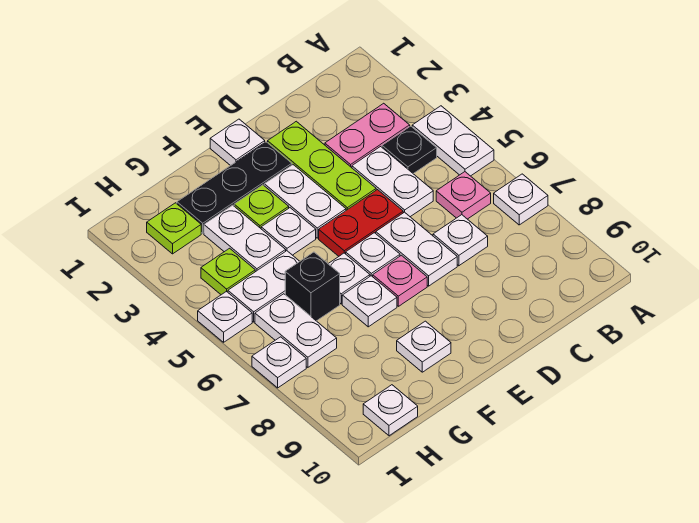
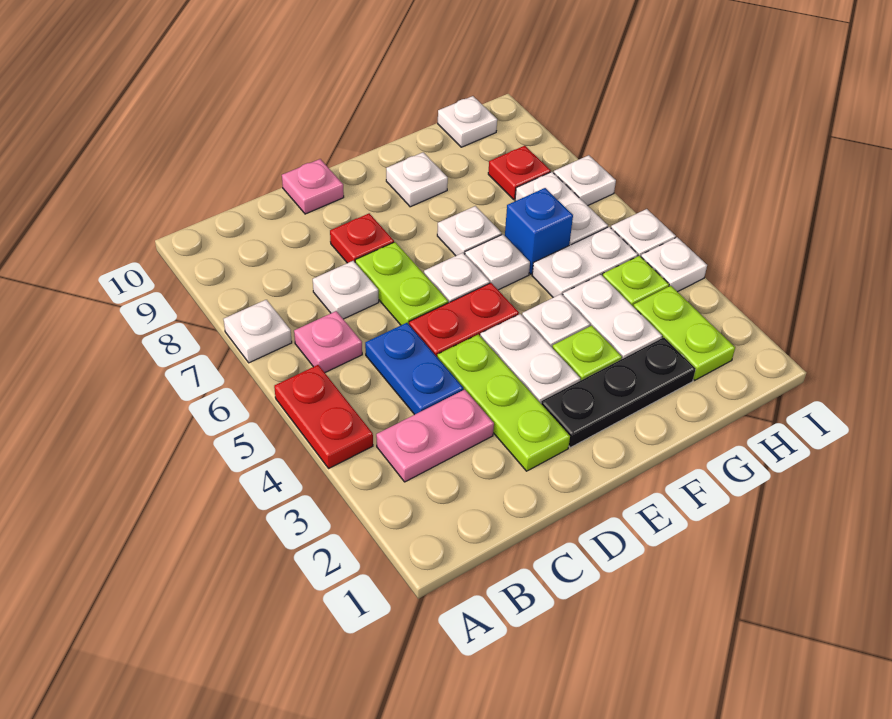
white 1x2 plate [412,106,494,176] -> red 1x2 plate [274,365,373,468]
black 1x1 plate [382,126,437,174] -> none
white 1x2 plate [352,147,433,217] -> blue 1x2 plate [365,323,463,415]
white 1x2 plate [376,212,457,286] -> lime 1x2 plate [355,242,448,325]
none -> red 1x1 plate [330,213,394,263]
white 1x1 plate [210,119,265,166] -> white 1x1 plate moved to [641,237,707,292]
pink 1x1 plate [373,255,427,306] -> pink 1x1 plate moved to [282,159,344,214]
black 1x1 brick [285,252,340,321] -> blue 1x1 brick [505,188,573,274]
lime 1x1 plate [147,203,201,254] -> lime 1x2 plate [633,286,735,380]
none -> red 1x1 plate [488,146,551,199]

